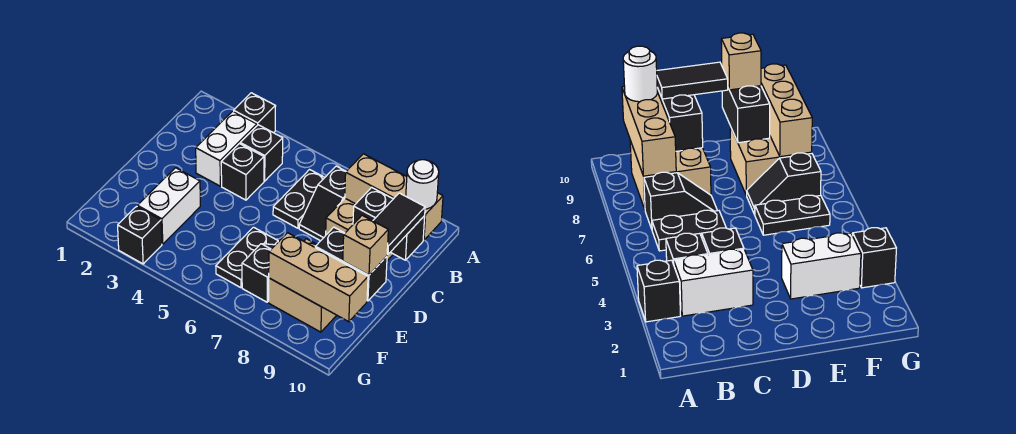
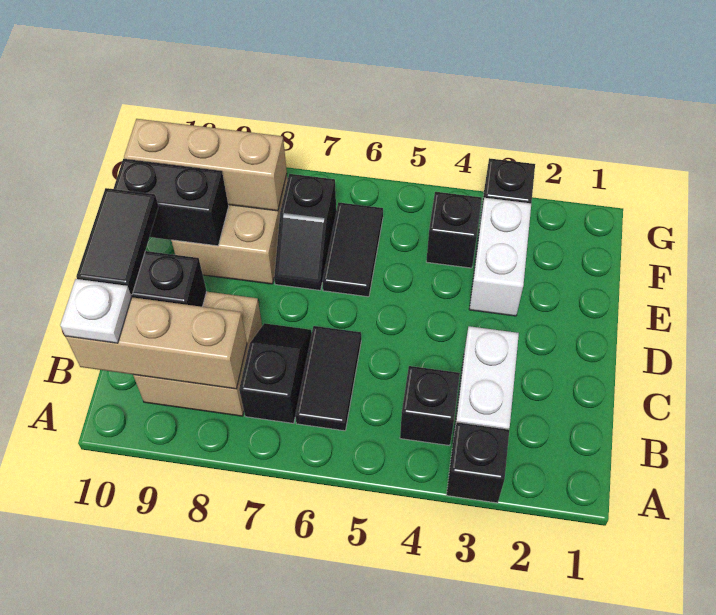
black 1x2 plate [273,170,325,228] -> black 1x2 tile [295,326,361,431]
white 1x1 round brick [406,160,439,209] -> white 1x1 plate [60,279,131,343]
black 1x1 brick [221,144,264,200] -> black 1x1 brick moved to [426,192,482,268]
black 1x2 plate [216,227,278,288] -> black 1x2 tile [322,202,383,297]
tan 1x1 brick [343,215,388,275] -> none

